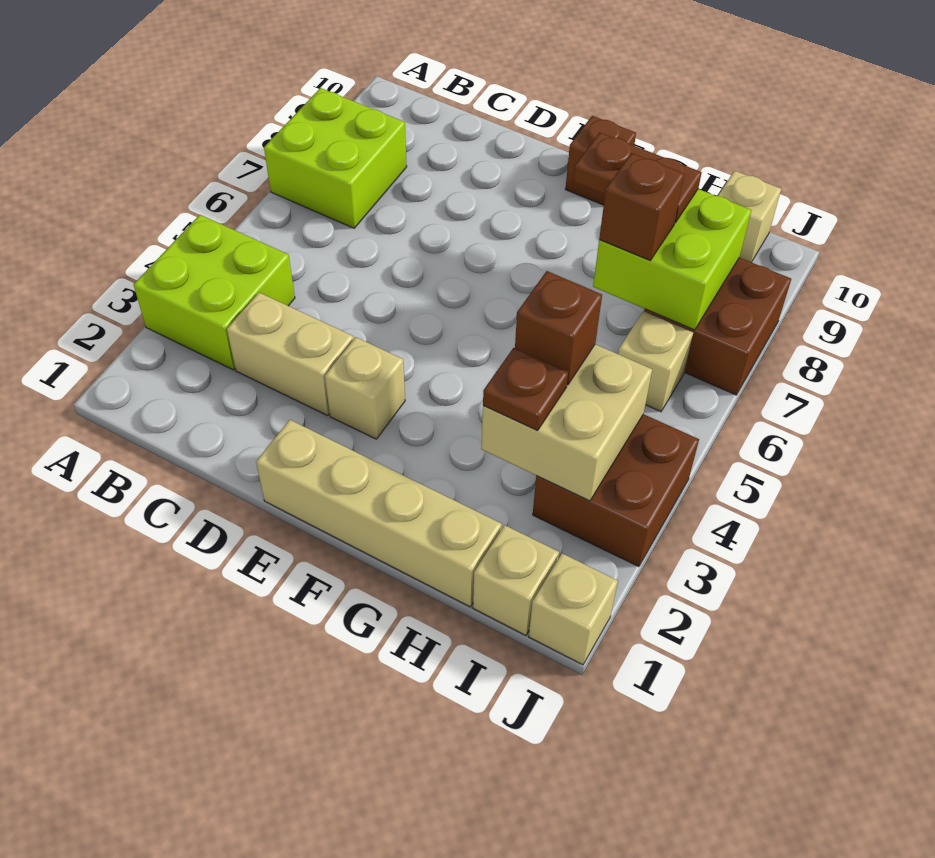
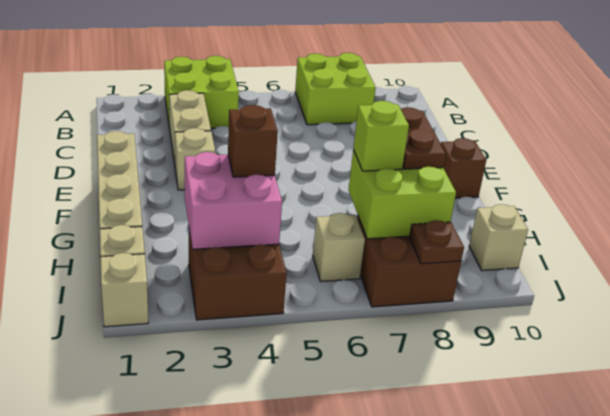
tan 2x2 brick [481,344,652,501] -> pink 2x2 brick [185,152,282,249]
brown 1x1 plate [483,348,568,431] -> brown 1x1 plate moved to [410,220,464,264]
brown 1x1 brick [599,153,684,260] -> lime 1x1 brick [353,101,409,171]

